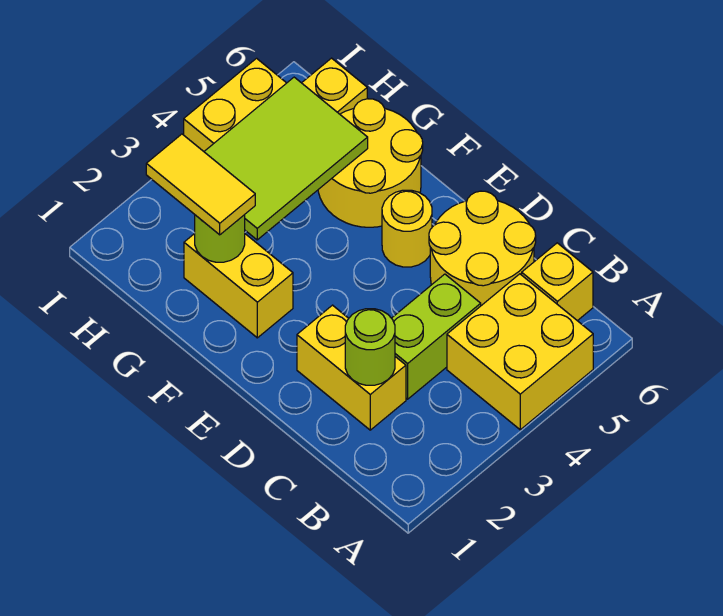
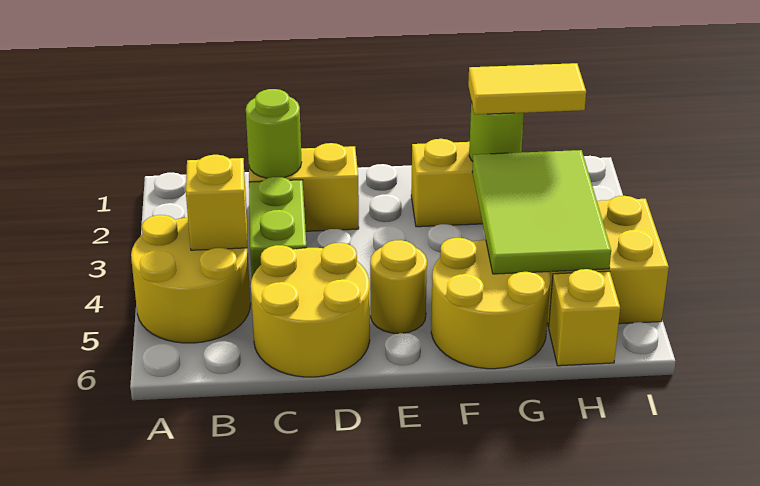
yellow 2x2 brick [447,274,593,430] -> yellow 2x2 round brick [131,215,251,343]
yellow 1x1 brick [522,243,593,321] -> yellow 1x1 brick moved to [186,155,247,250]

